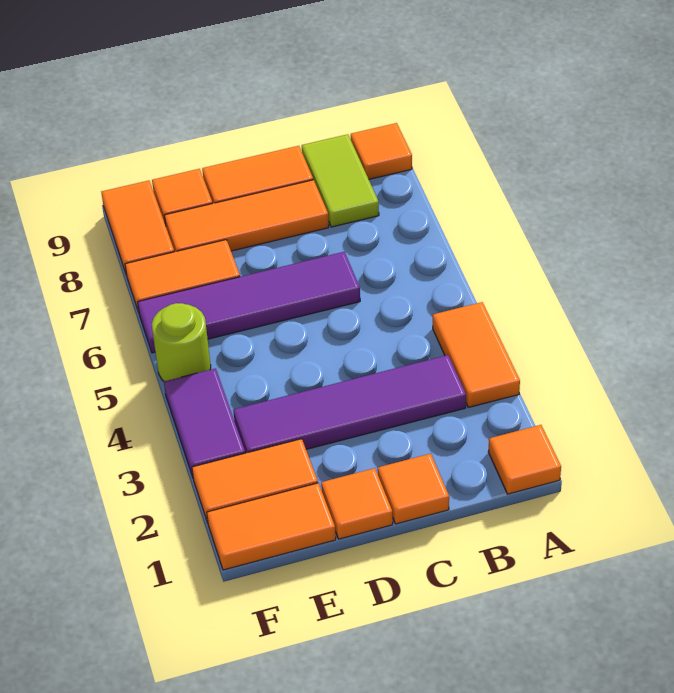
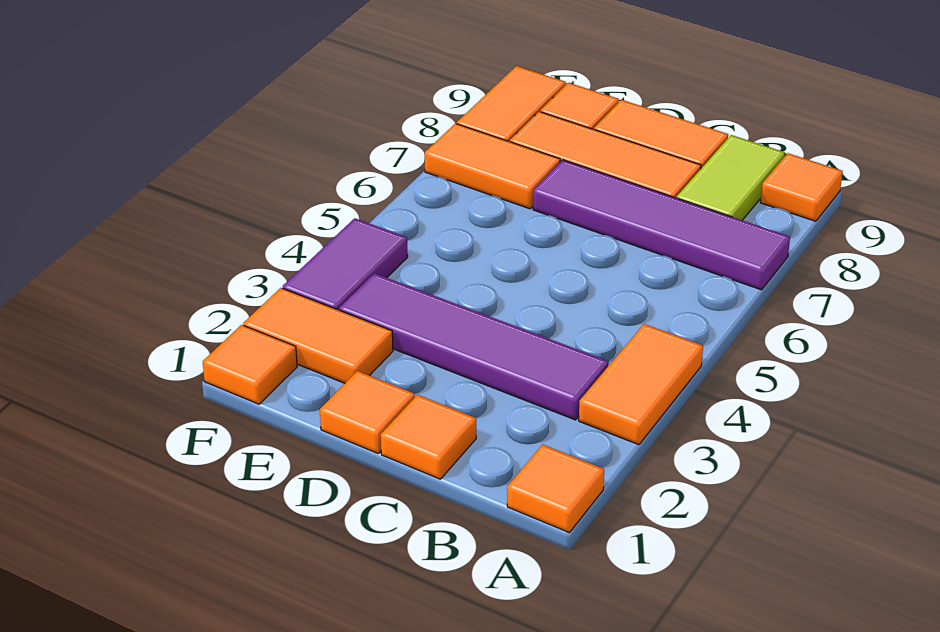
purple 1x4 tile [137,252,360,353] -> purple 1x4 tile moved to [533,160,790,290]
orange 1x2 tile [207,483,336,570] -> orange 1x1 tile [203,325,297,404]
lime 1x1 round brick [152,303,211,381] -> none

